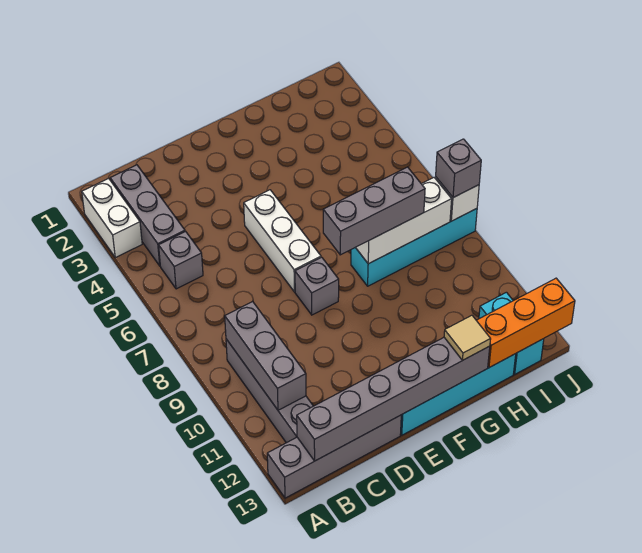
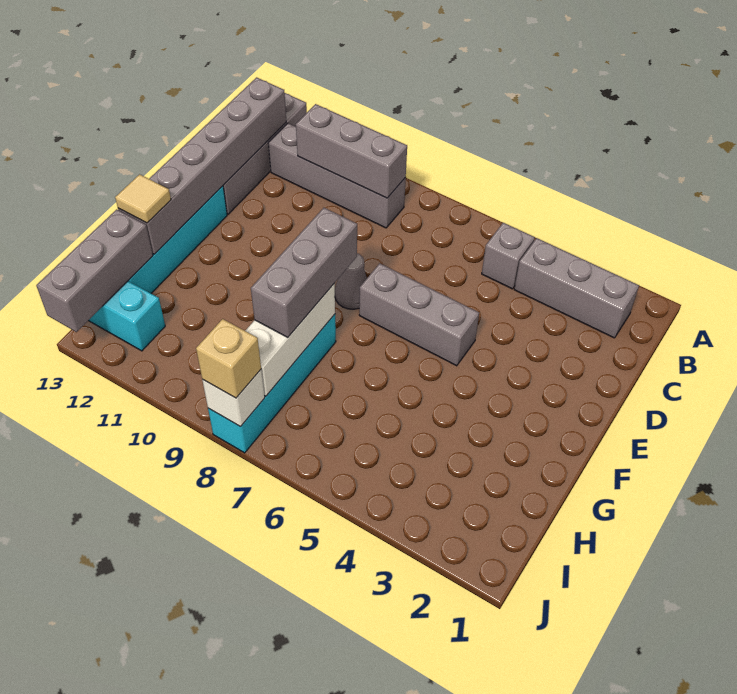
white 1x2 brick [82,178,142,258] -> none
white 1x3 brick [244,190,321,292] -> grey 1x3 brick [359,263,479,366]
grey 1x1 brick [295,257,339,315] -> grey 1x1 cone [335,253,367,309]
orange 1x3 brick [476,278,575,368] -> grey 1x3 brick [36,209,153,332]
grey 1x1 brick [436,139,481,198] -> tan 1x1 brick [196,319,261,398]

